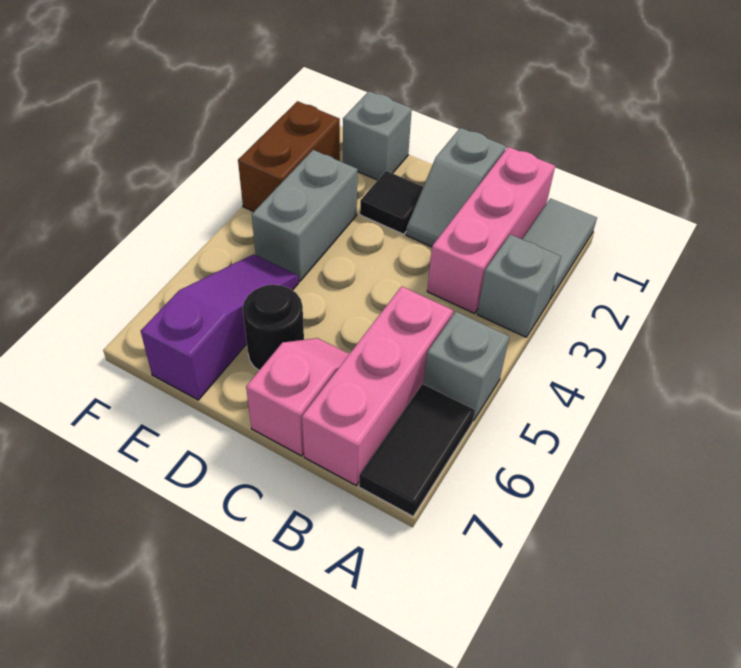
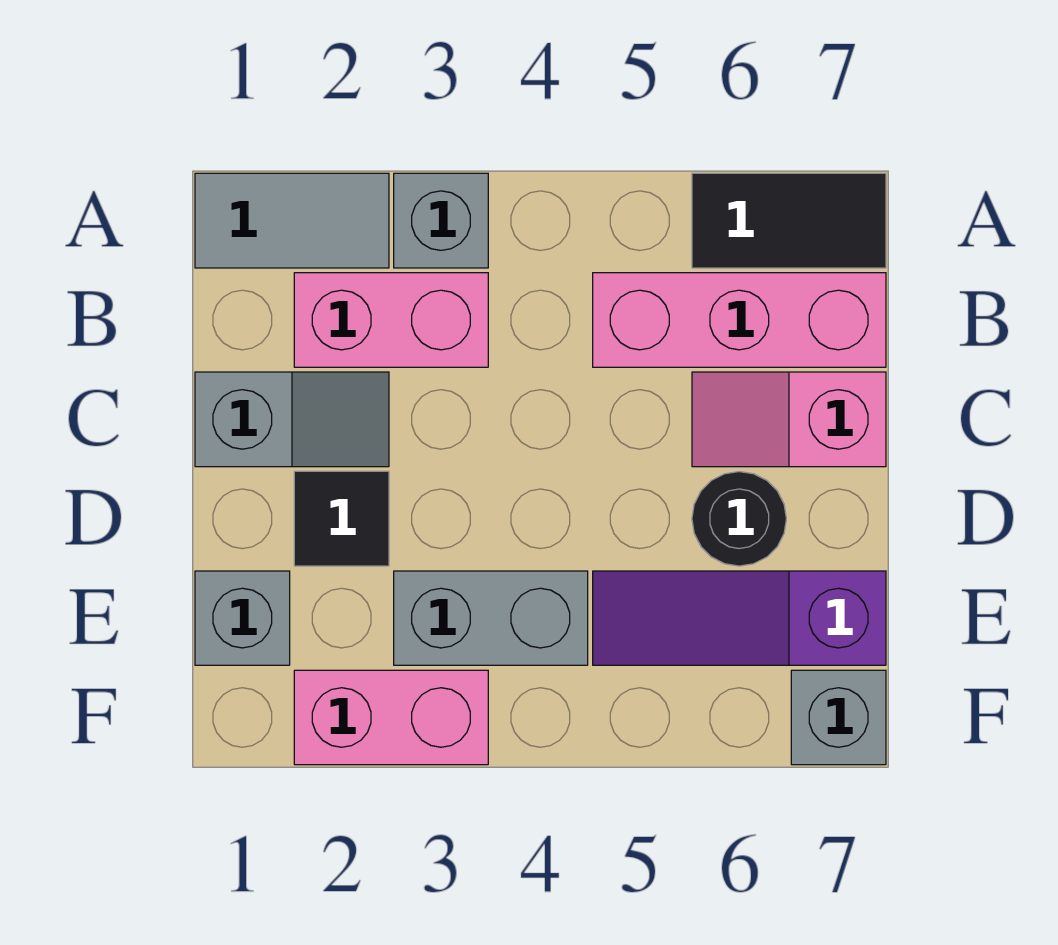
grey 1x1 brick [423,312,509,421] -> grey 1x1 brick moved to [791,670,886,765]
pink 1x3 brick [427,147,555,313] -> pink 1x2 brick [294,273,488,367]
brown 1x2 brick [238,101,340,212] -> pink 1x2 brick [294,670,488,765]

